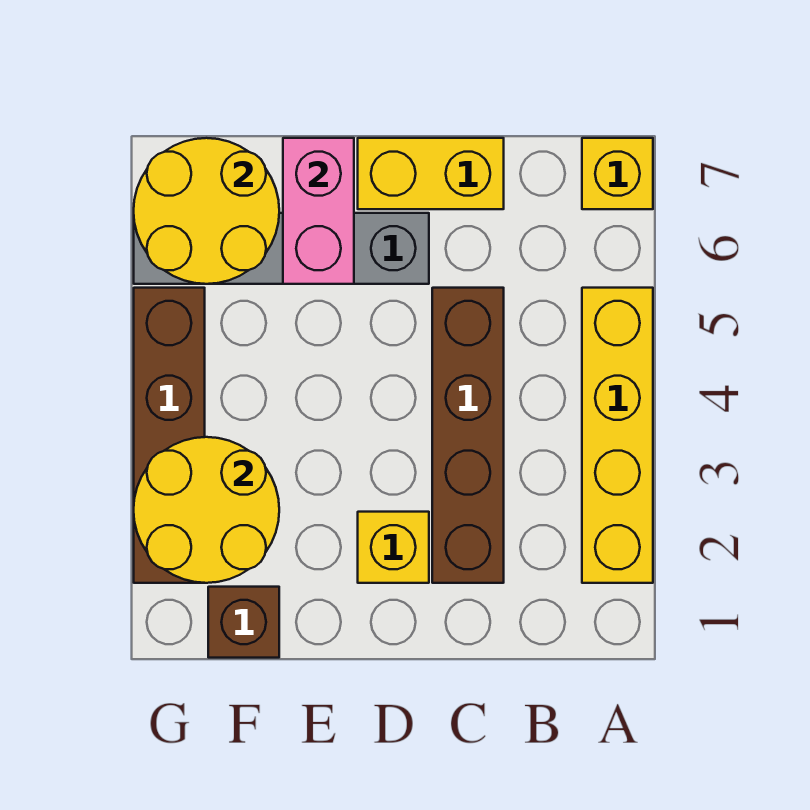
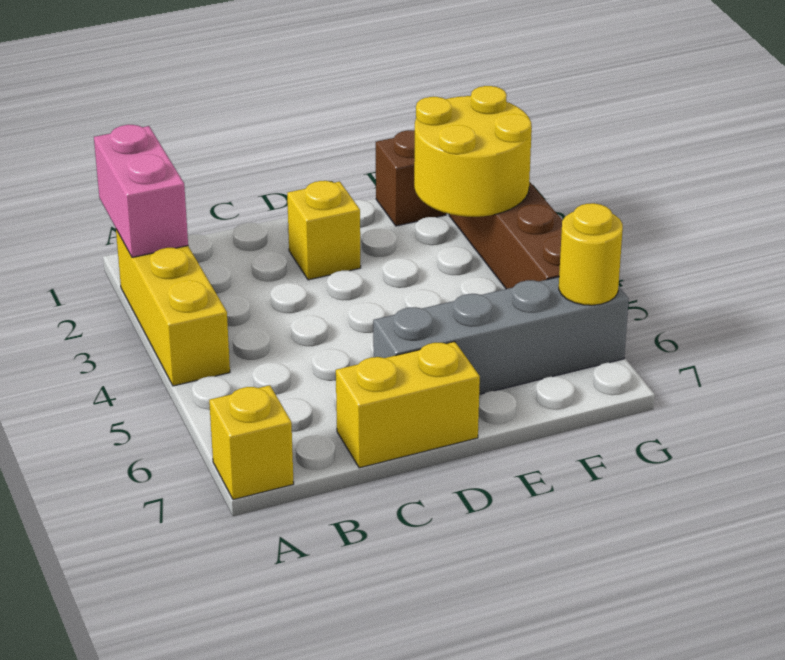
yellow 1x4 brick [582,288,653,583] -> yellow 1x3 brick [116,229,230,386]
brown 1x4 brick [432,288,504,583] -> none
pink 1x2 brick [283,138,354,284] -> pink 1x2 brick moved to [94,125,188,257]
yellow 2x2 round brick [134,138,279,284] -> yellow 1x1 round brick [559,203,623,305]

